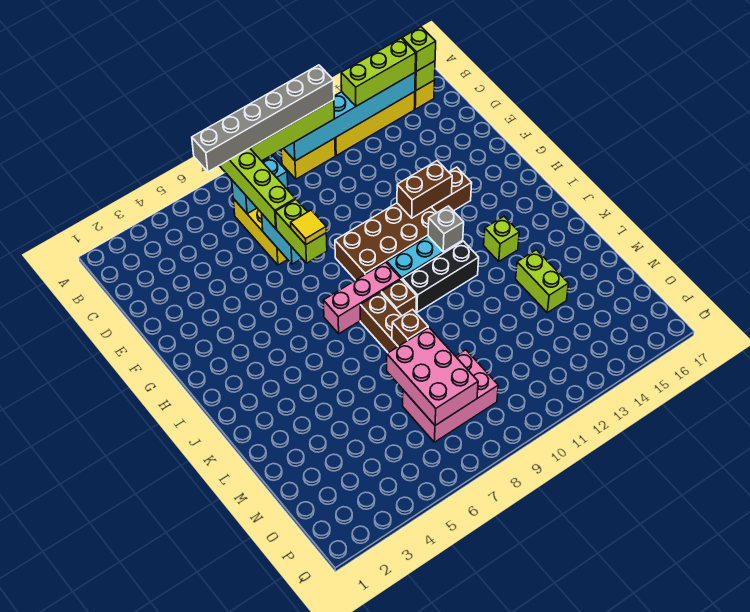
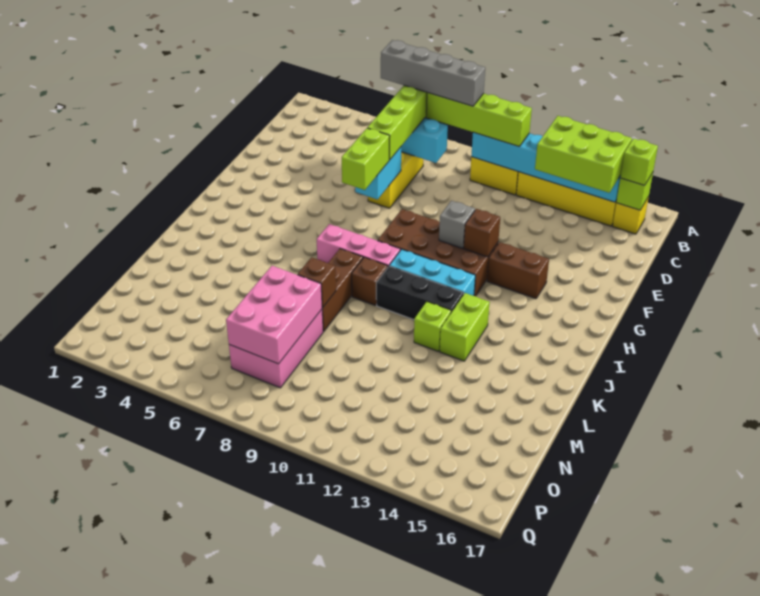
grey 1x6 brick [192,65,334,172] -> grey 1x4 brick [381,40,485,106]
lime 1x3 brick [341,38,416,106] -> lime 2x3 brick [535,116,632,193]
yellow 1x1 tile [291,210,326,245] -> none
brown 1x2 brick [397,161,452,218] -> brown 1x1 brick [464,209,500,257]
grey 1x1 brick [428,206,464,252] -> grey 1x1 brick moved to [439,201,475,248]
lime 1x1 brick [484,216,519,261] -> lime 1x1 brick moved to [414,302,451,351]
lime 1x2 brick [516,250,569,313] -> lime 1x2 brick moved to [440,293,490,361]
pink 2x3 brick [403,350,498,442] -> pink 2x3 brick turned to [229,309,323,388]

